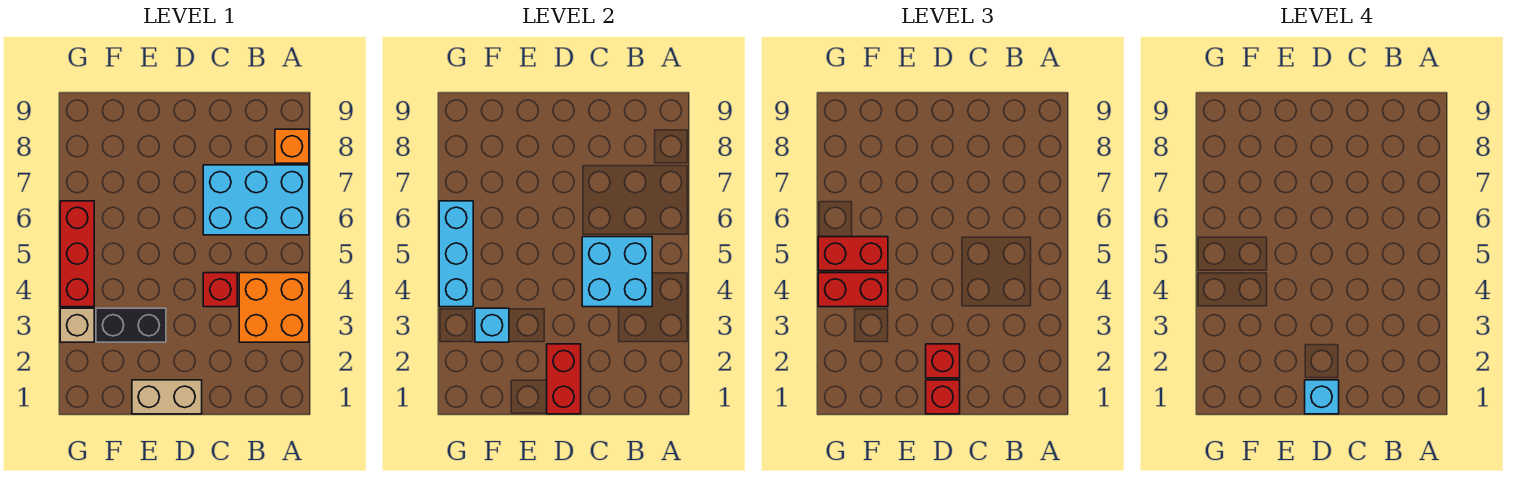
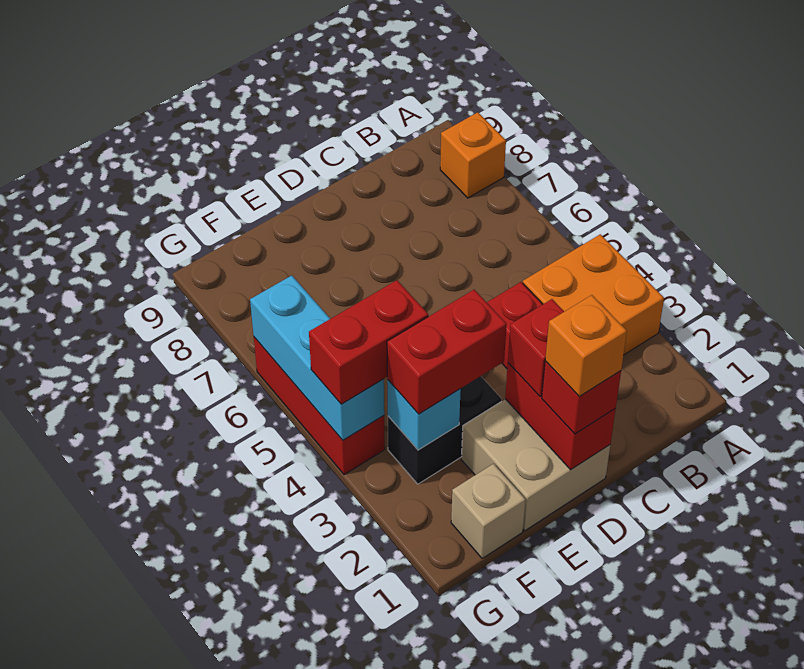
cyan 2x3 brick [203,165,309,235] -> none
cyan 2x2 brick [582,237,652,307] -> none
tan 1x2 brick [132,380,202,414] -> tan 2x2 brick [461,399,610,531]
cyan 1x1 brick [1305,380,1339,414] -> orange 1x1 brick [545,295,627,397]
red 1x2 brick [818,237,888,271] -> red 1x2 brick moved to [387,290,507,414]
tan 1x1 brick [60,308,94,342] -> tan 1x1 brick moved to [451,464,526,559]

